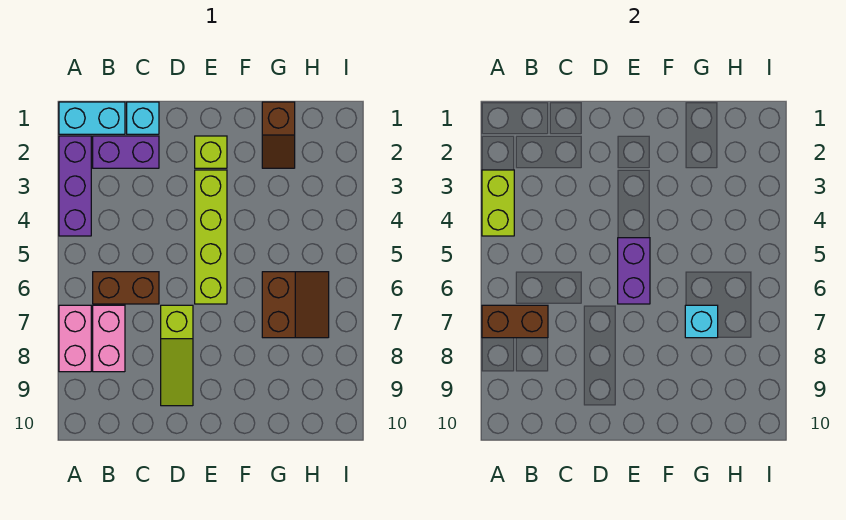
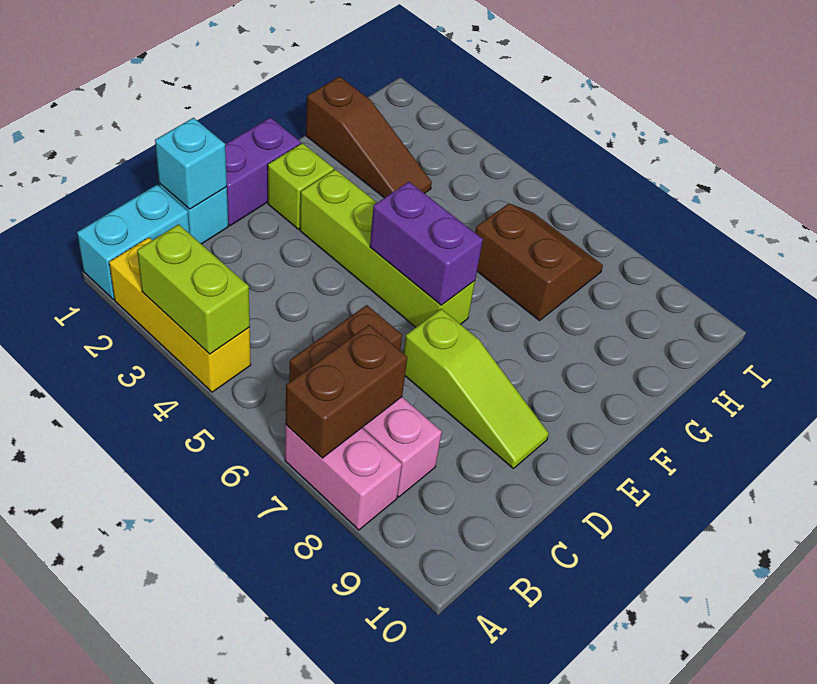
purple 1x3 brick [59,136,91,236] -> yellow 1x3 brick [109,237,251,392]
purple 1x2 brick [93,136,159,168] -> purple 1x2 brick moved to [225,118,301,226]
brown 1x2 slope [262,102,295,168] -> brown 1x3 slope [306,77,432,198]
cyan 1x1 brick [685,305,718,338] -> cyan 1x1 brick moved to [155,118,227,209]

